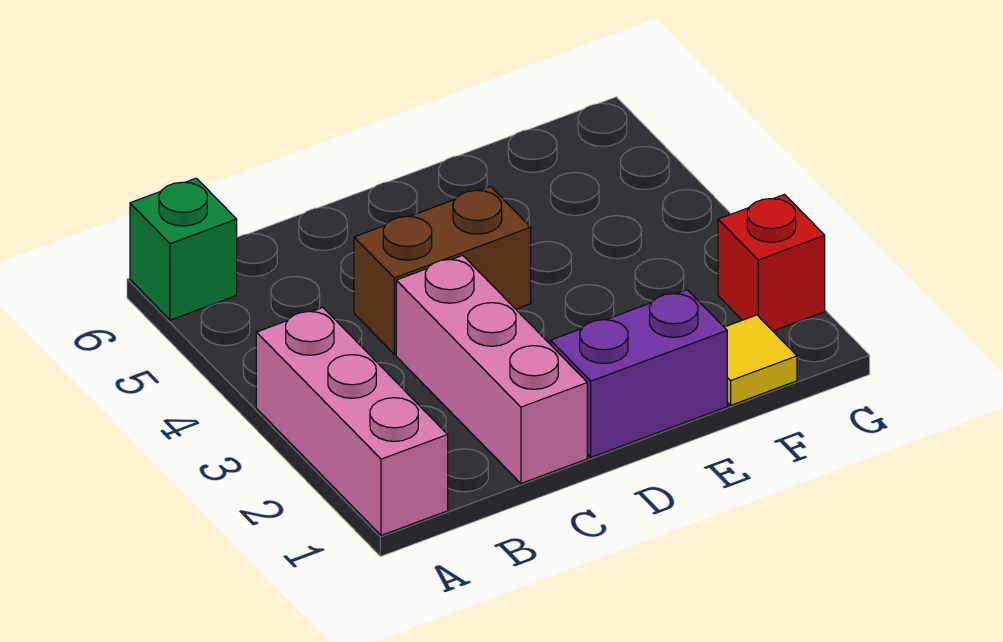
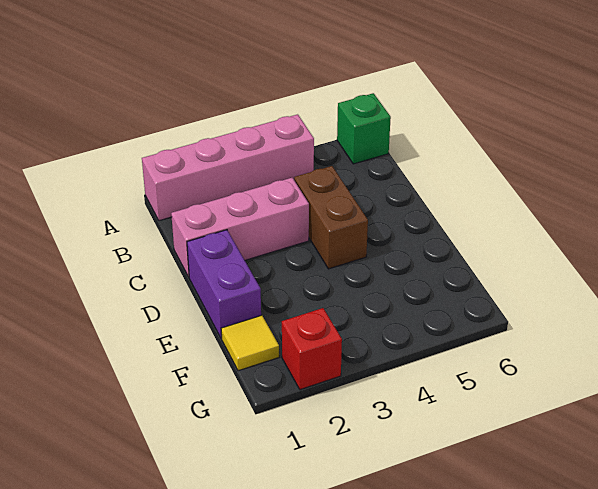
pink 1x3 brick [256,308,448,536] -> pink 1x4 brick [142,114,314,221]

